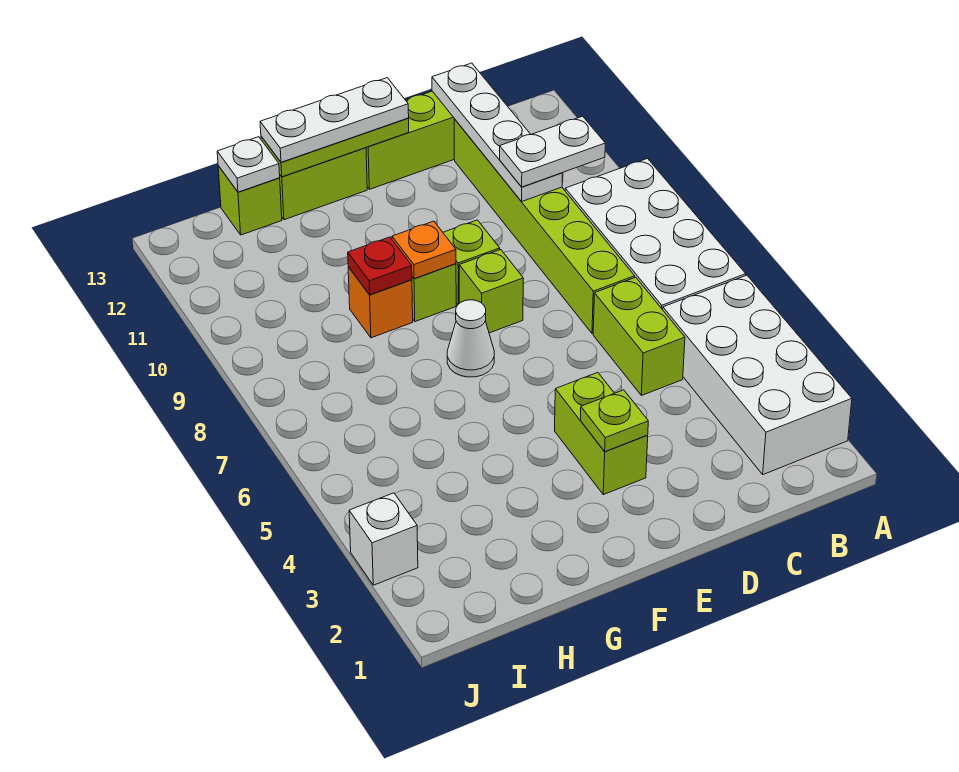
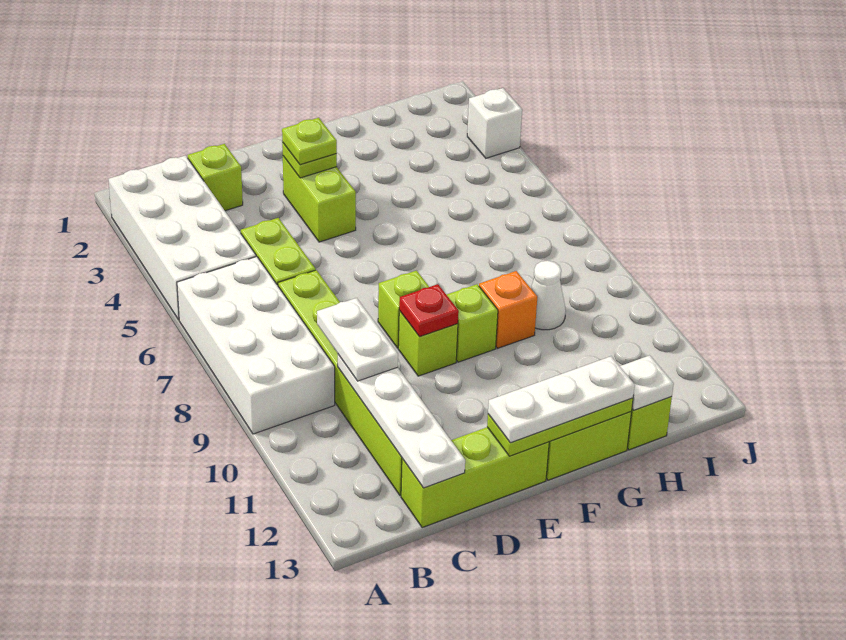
white 1x2 plate [500,116,605,187] -> white 1x2 plate turned to [317,298,398,381]
none -> lime 1x1 brick [188,144,243,211]
none -> lime 1x1 plate [282,118,337,165]
white 1x1 cone [447,300,494,377] -> white 1x1 cone moved to [531,261,566,330]
orange 1x1 plate [392,221,456,279] -> none
red 1x1 plate [348,237,412,295] -> red 1x1 plate moved to [399,284,459,337]

